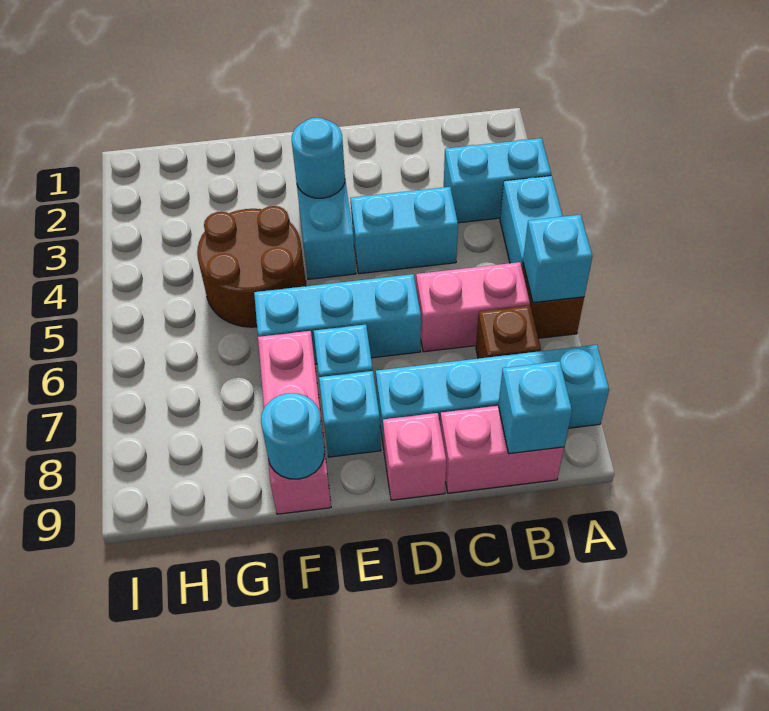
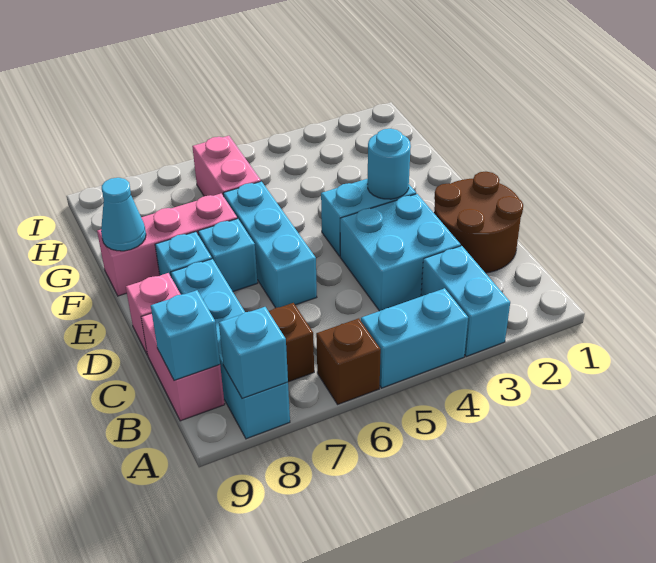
cyan 1x1 brick [523,215,592,303] -> cyan 1x1 brick moved to [219,307,288,398]
pink 1x2 brick [416,262,530,352] -> pink 1x2 brick moved to [192,136,261,196]
cyan 1x2 brick [351,187,458,274] -> cyan 2x2 brick [340,194,461,311]
brown 2x2 round brick [197,206,306,327] -> brown 2x2 round brick moved to [434,172,523,273]
cyan 1x1 round brick [261,393,325,479] -> cyan 1x1 cone [101,178,146,251]

